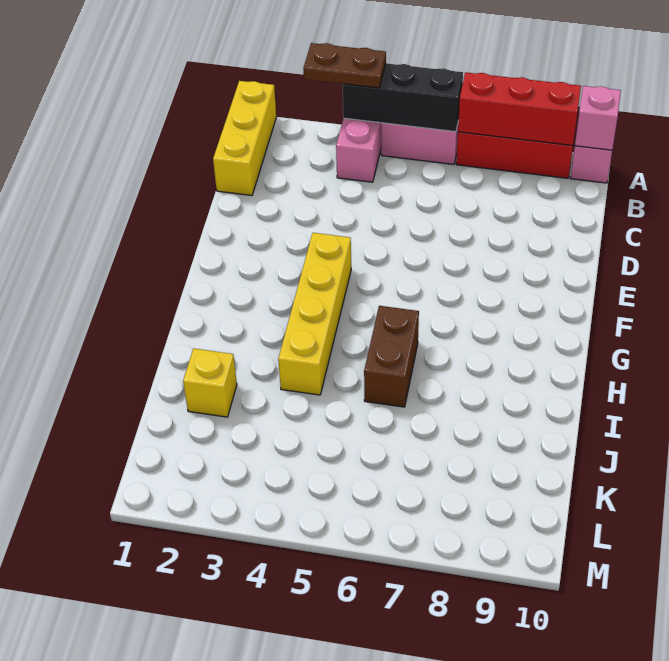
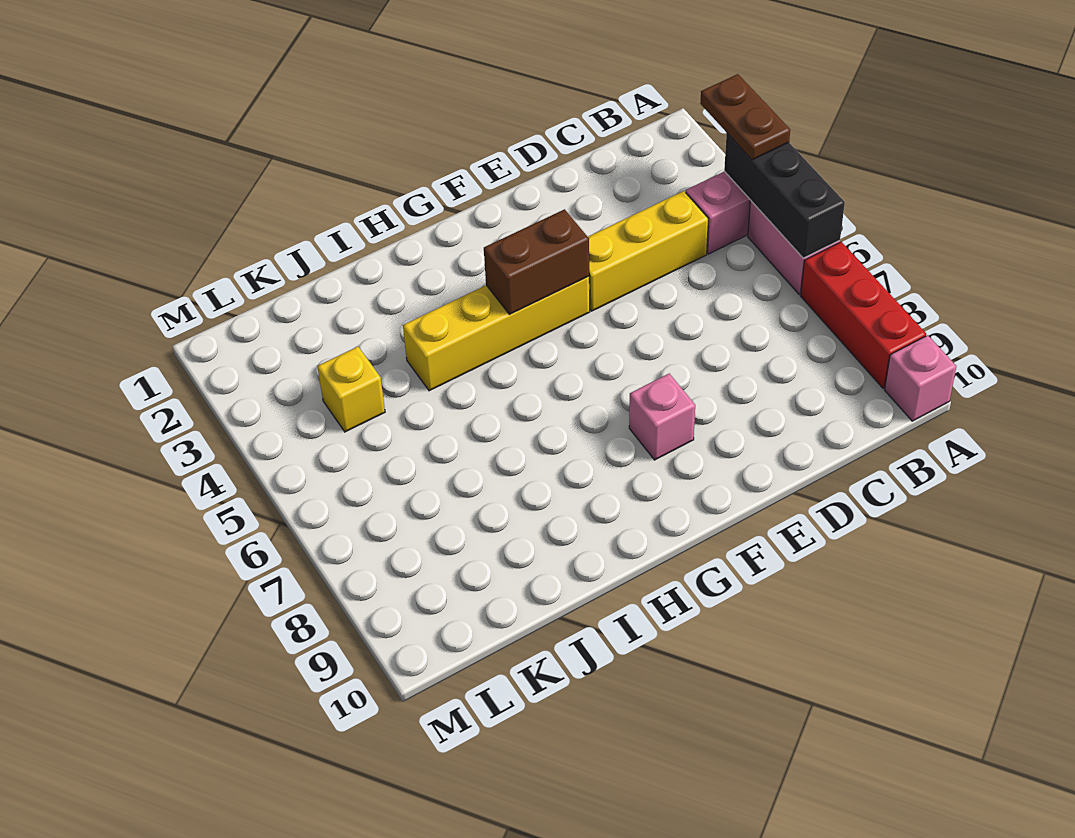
yellow 1x3 brick [213,81,276,196] -> yellow 1x3 brick moved to [588,191,708,311]
red 1x3 brick [458,72,581,146] -> none
pink 1x1 brick [575,86,621,150] -> pink 1x1 brick moved to [629,374,695,460]
brown 1x2 brick [364,306,419,407] -> brown 1x2 brick moved to [484,209,589,314]
yellow 1x1 brick [183,348,237,417] -> yellow 1x1 brick moved to [317,347,385,432]

